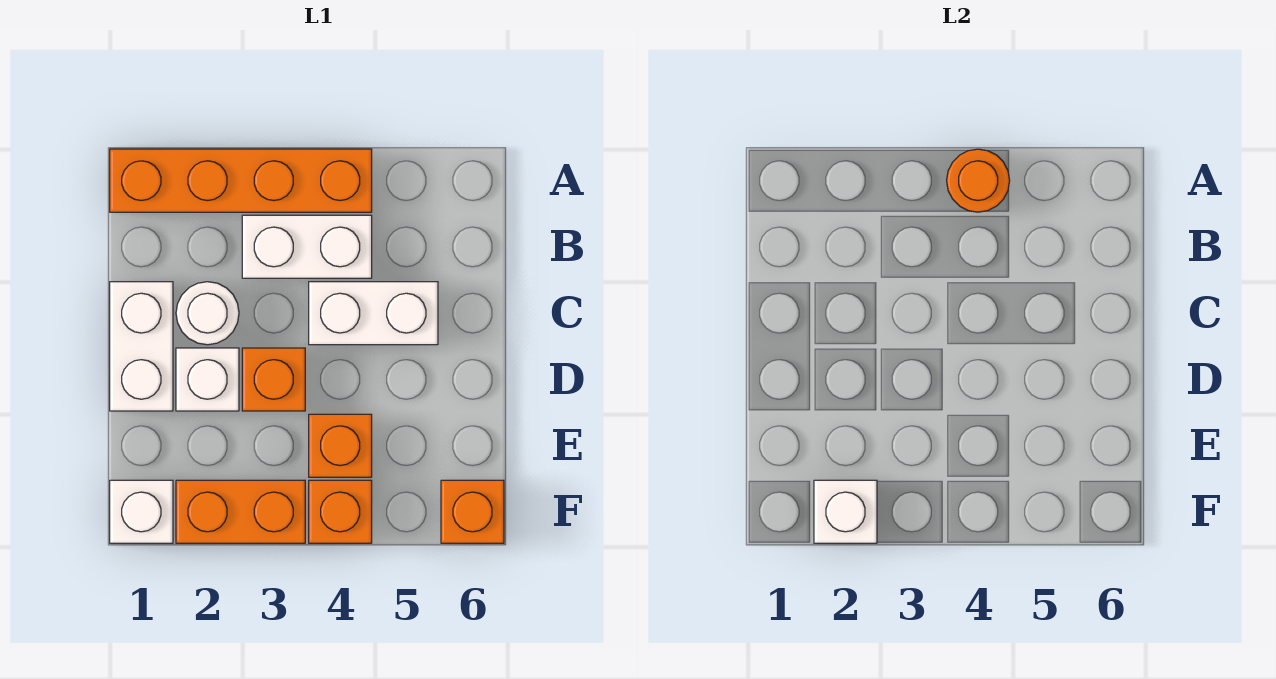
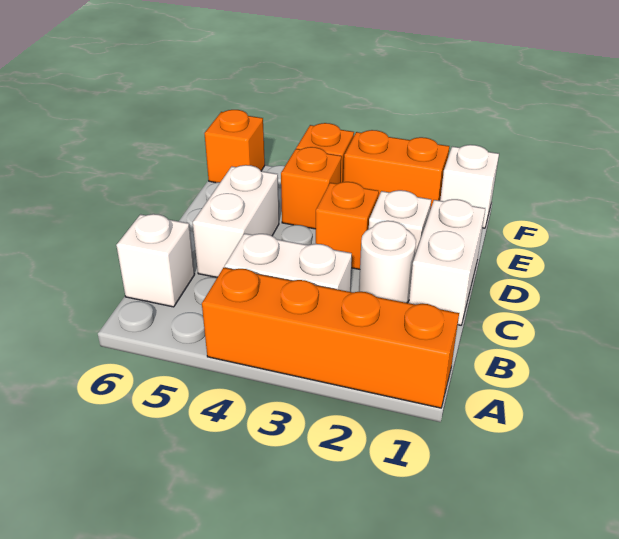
orange 1x1 round brick [947,149,1010,212] -> none
white 1x2 brick [309,282,438,345] -> white 1x2 brick turned to [193,165,279,277]
white 1x1 brick [814,480,877,543] -> white 1x1 brick moved to [116,214,195,307]

